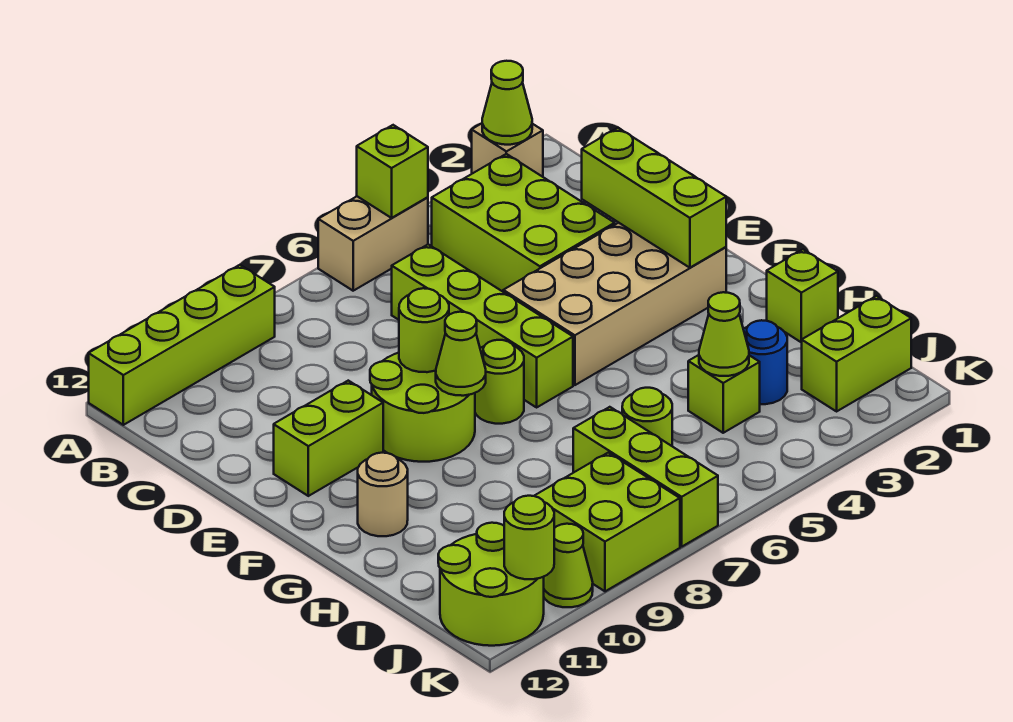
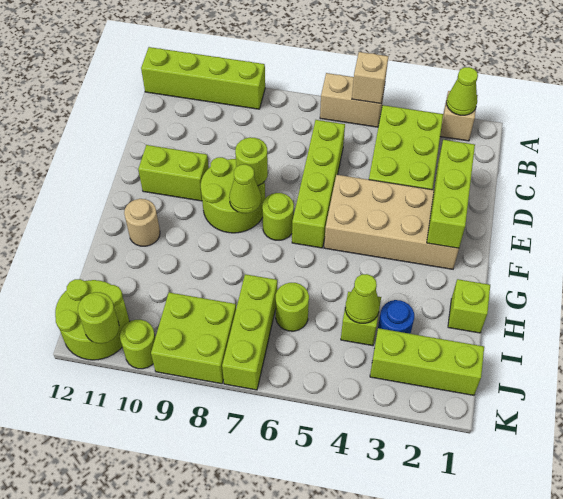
lime 1x1 brick [357,125,428,218] -> tan 1x1 brick [352,52,388,103]
lime 1x2 brick [801,296,911,411] -> lime 1x3 brick [370,328,484,395]
lime 1x1 cone [544,524,593,607] -> lime 1x1 round brick [120,320,155,369]

